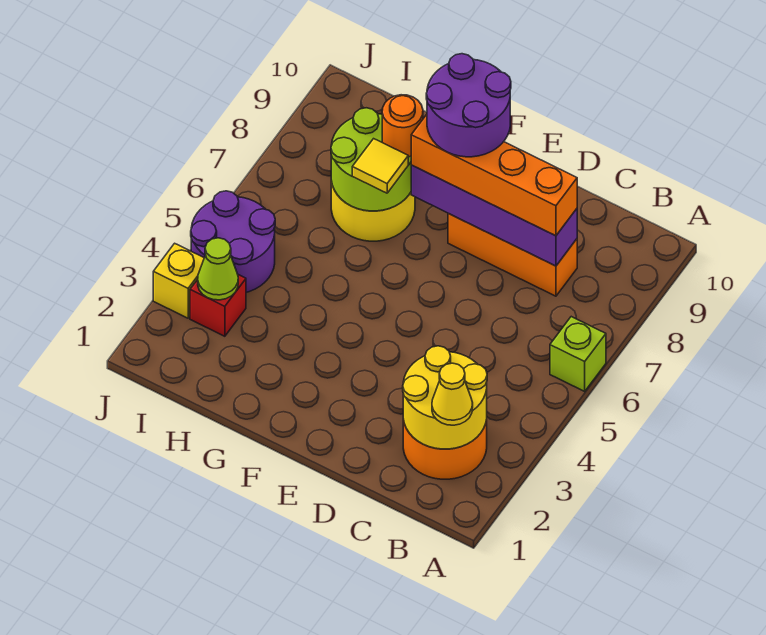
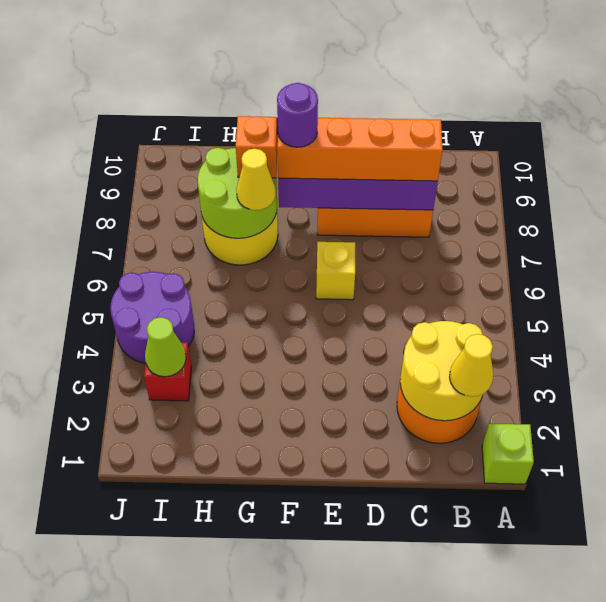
lime 1x1 brick [550,317,606,391] -> lime 1x1 brick moved to [482,424,534,484]
purple 2x2 round brick [426,54,511,157] -> purple 1x1 round brick [277,83,318,147]
yellow 1x1 tile [352,139,408,193] -> yellow 1x1 cone [236,149,276,210]
orange 1x1 round brick [382,95,423,157] -> orange 1x1 brick [236,116,277,178]
yellow 1x1 brick [153,243,204,318] -> yellow 1x1 brick moved to [316,242,355,300]

